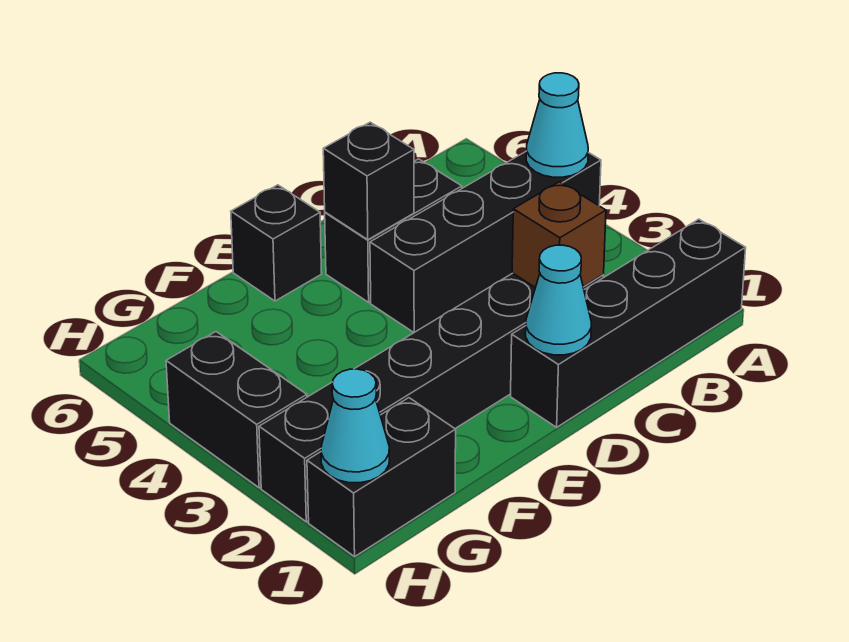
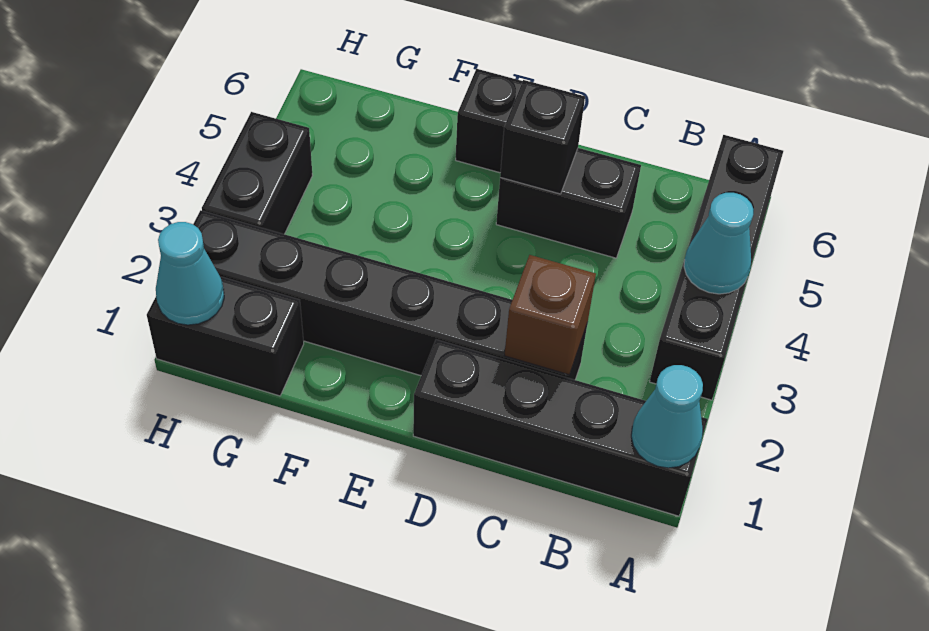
black 1x4 brick [370,151,601,332] -> black 1x4 brick turned to [650,135,783,400]
cyan 1x1 cone [526,245,591,355] -> cyan 1x1 cone moved to [631,365,703,468]

